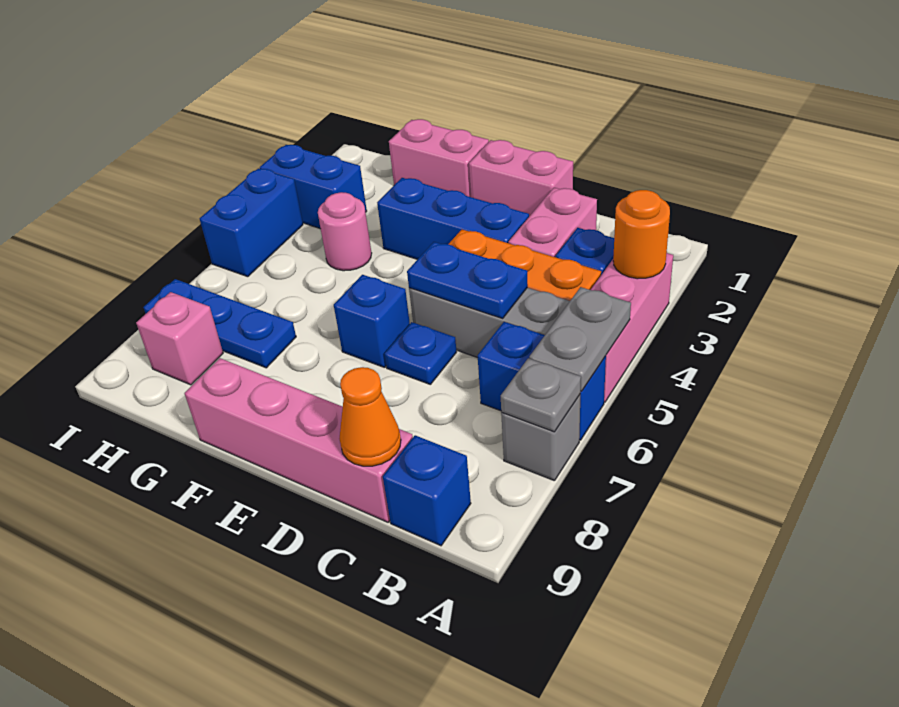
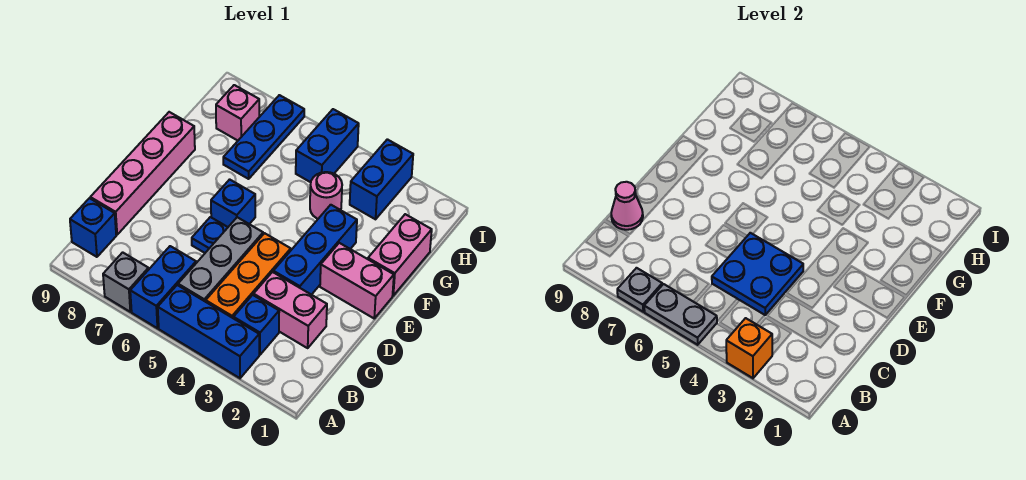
pink 1x3 brick [591,253,673,402] -> blue 1x3 brick [158,285,259,378]
orange 1x1 round brick [613,190,670,279] -> orange 1x1 brick [726,318,772,378]
blue 1x2 plate [407,242,528,318] -> blue 2x2 plate [712,233,803,315]
orange 1x1 cone [339,367,401,466] -> pink 1x1 cone [611,182,643,230]
pink 1x2 brick [469,140,573,216] -> pink 1x2 brick turned to [320,243,394,318]
blue 1x2 brick [200,168,303,277] -> blue 1x2 brick turned to [296,109,359,182]

